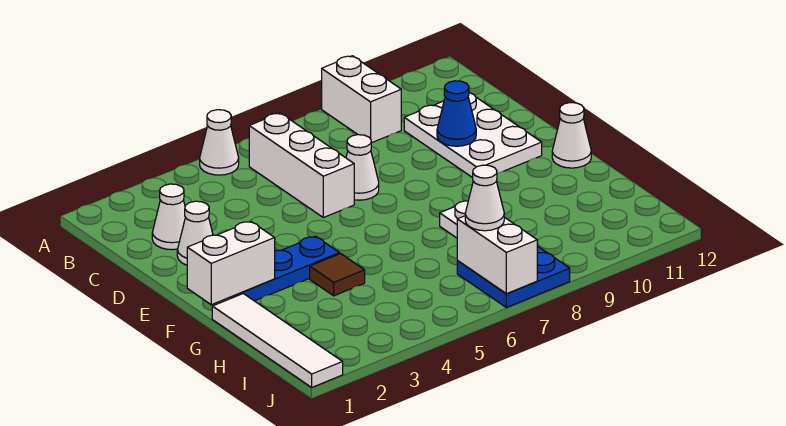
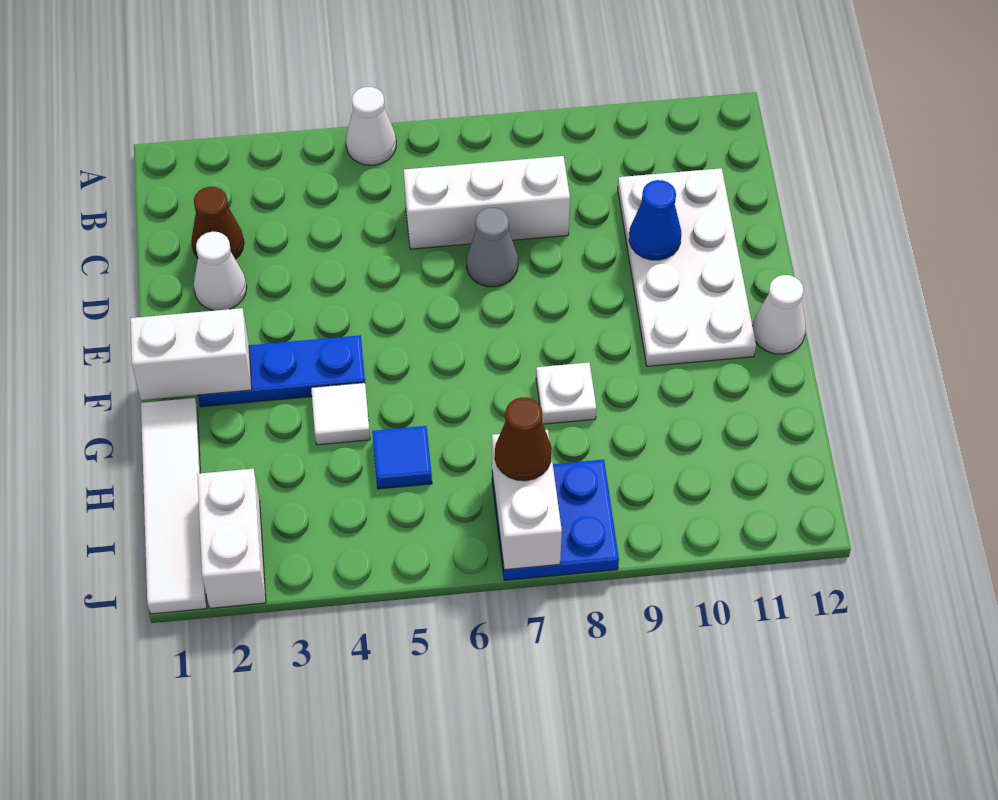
white 1x2 brick [322,56,401,143] -> white 1x2 brick moved to [197,469,266,608]
white 1x3 brick [249,113,354,217] -> white 1x3 brick turned to [404,156,570,249]
white 1x1 cone [152,184,185,250] -> brown 1x1 cone [191,187,244,259]
white 2x3 plate [404,93,542,178] -> white 2x4 plate [618,168,756,366]
white 1x1 cone [346,135,379,200] -> grey 1x1 cone [466,208,518,287]
brown 1x1 tile [310,254,365,296] -> white 1x1 tile [311,383,370,445]
none -> blue 1x1 tile [372,426,432,489]
white 1x1 cone [465,165,504,231] -> brown 1x1 cone [495,397,552,481]

